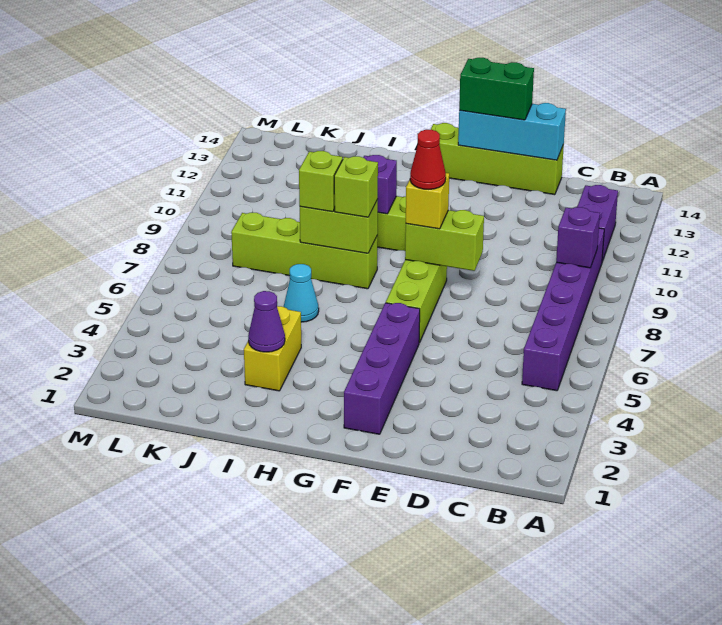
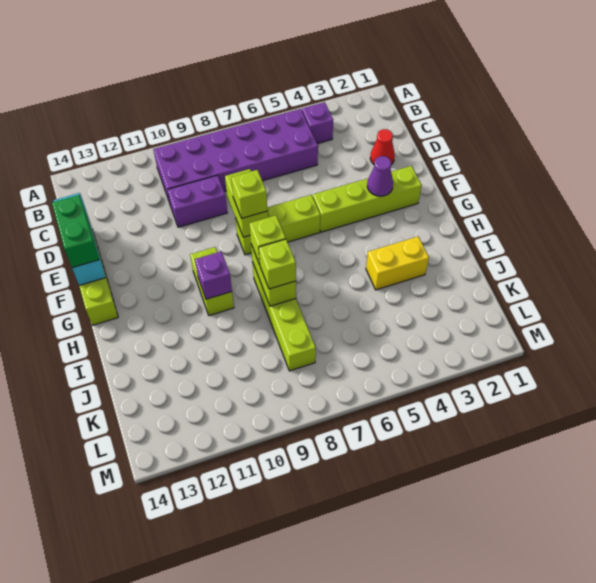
purple 1x6 brick [522,228,604,391] -> purple 2x6 brick [153,109,318,203]
purple 1x1 brick [556,207,600,268] -> purple 1x1 brick moved to [302,102,333,144]
purple 1x2 brick [577,185,618,261] -> purple 1x2 brick moved to [167,175,227,227]
purple 1x4 brick [344,303,420,434] -> lime 1x4 brick [313,166,422,232]
yellow 1x1 brick [406,173,449,229] -> lime 1x1 brick [231,170,267,218]
red 1x1 cone [410,130,446,189] -> red 1x1 cone moved to [370,129,395,164]
purple 1x1 cone [248,291,285,352] -> purple 1x1 cone moved to [367,156,393,196]
cyan 1x1 cone [284,264,319,322] -> none

